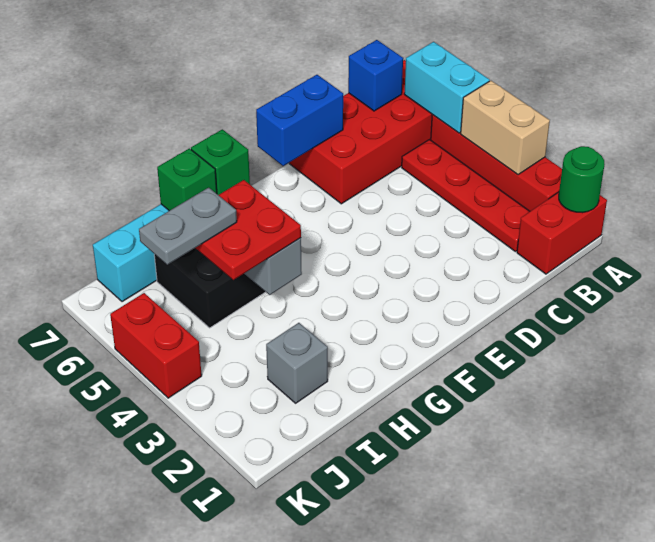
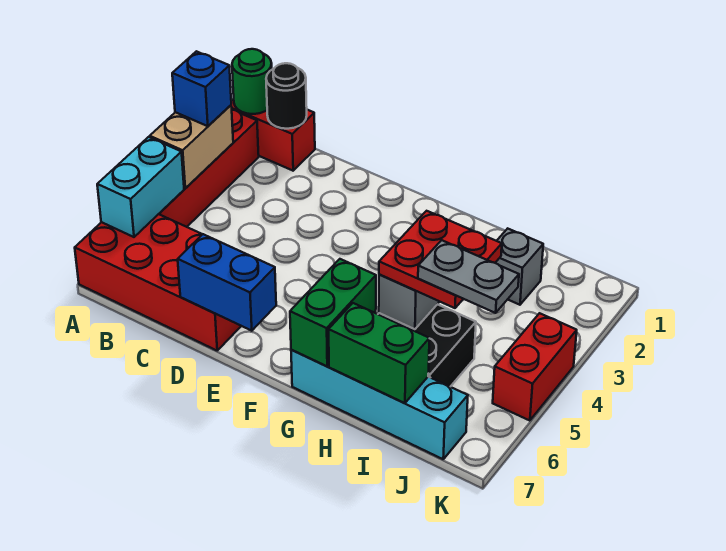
none -> black 1x1 round brick [266,63,307,129]
red 1x4 plate [402,140,530,252] -> none
blue 1x1 brick [348,40,403,111] -> blue 1x1 brick moved to [172,51,231,126]
green 1x1 brick [191,129,250,195] -> green 1x2 brick [290,259,376,366]
green 1x1 brick [157,148,217,211] -> green 1x2 brick [329,303,429,403]

